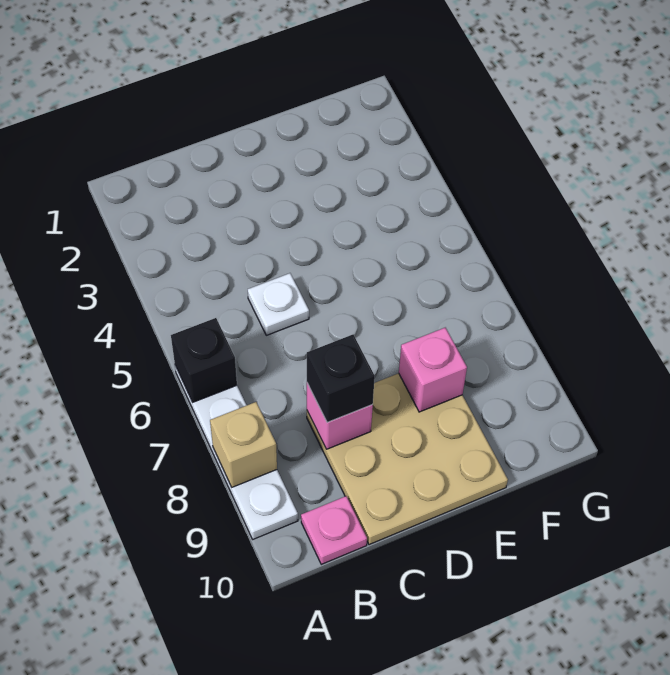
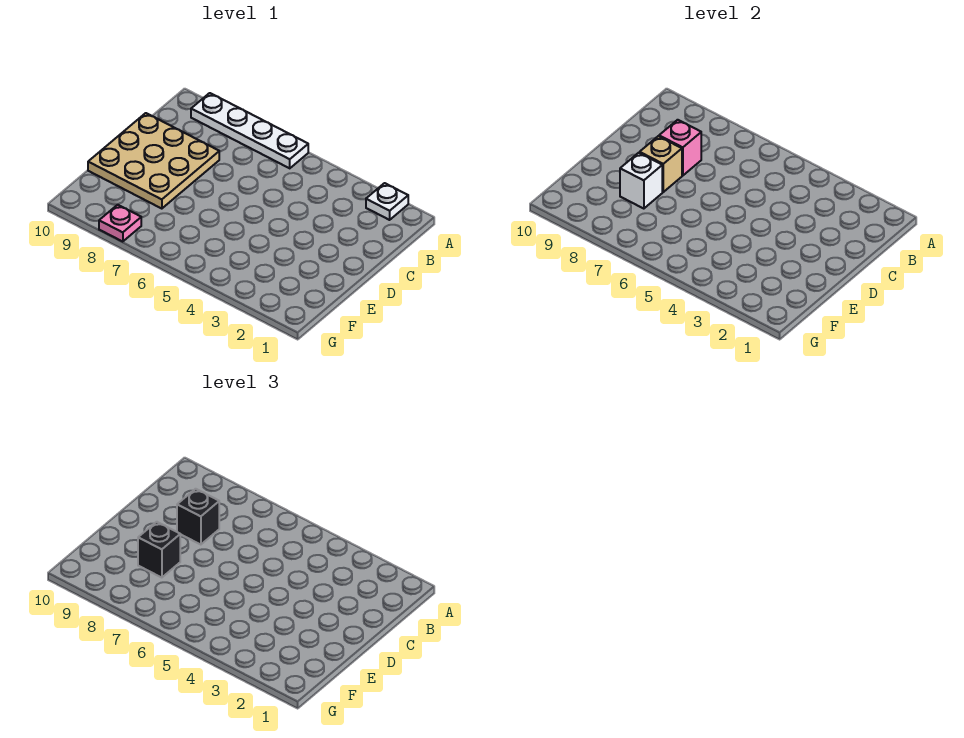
black 1x1 brick [171,318,237,402] -> black 1x1 brick moved to [138,522,180,578]
tan 1x1 brick [210,402,277,487] -> tan 1x1 brick moved to [640,136,682,192]
pink 1x1 plate [301,496,367,564] -> pink 1x1 plate moved to [99,205,141,242]
white 1x1 plate [248,273,309,335] -> white 1x1 plate moved to [366,183,408,220]
pink 1x1 brick [399,328,467,412] -> white 1x1 brick [620,153,662,209]

